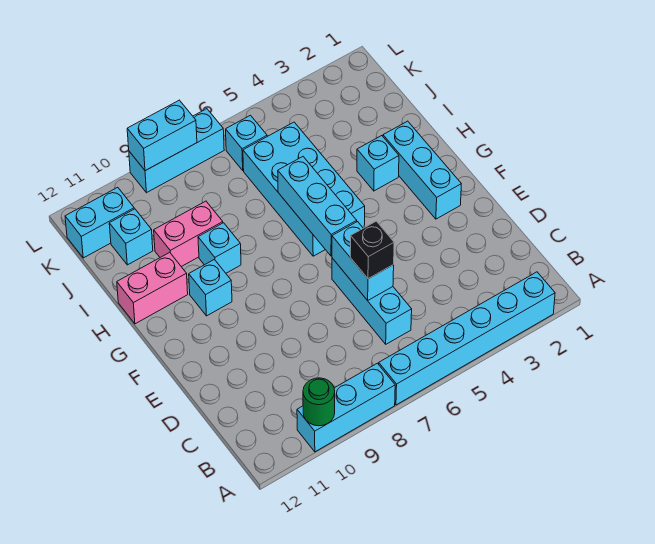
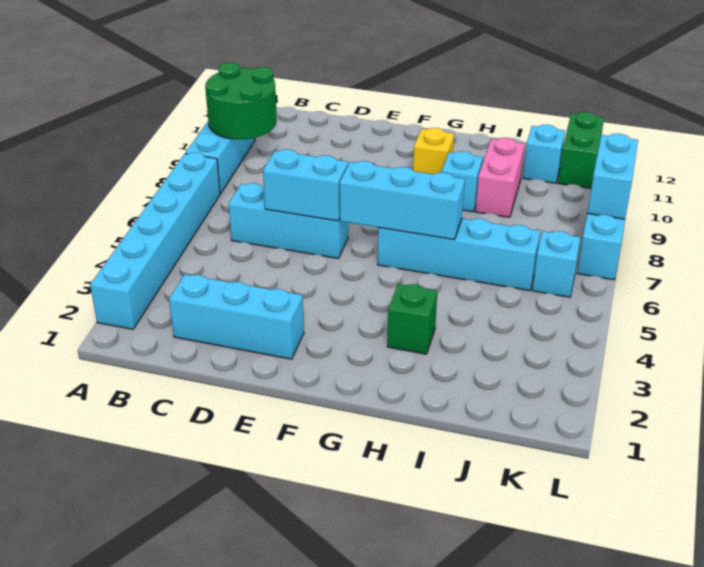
green 1x1 round brick [303,378,335,426] -> green 2x2 round brick [205,63,277,139]
black 1x1 brick [350,221,394,279] -> none
cyan 1x3 brick [383,121,461,219] -> cyan 1x3 brick moved to [169,274,304,359]
cyan 2x4 brick [243,122,365,256] -> cyan 1x4 brick [378,219,540,291]
cyan 1x1 brick [189,259,232,316] -> yellow 1x1 brick [413,128,454,174]
cyan 1x1 brick [357,136,399,191] -> green 1x1 brick [387,284,437,354]
pink 1x2 brick [117,252,188,324] -> none
cyan 1x2 brick [65,187,134,258] -> green 1x2 brick [558,112,604,188]

